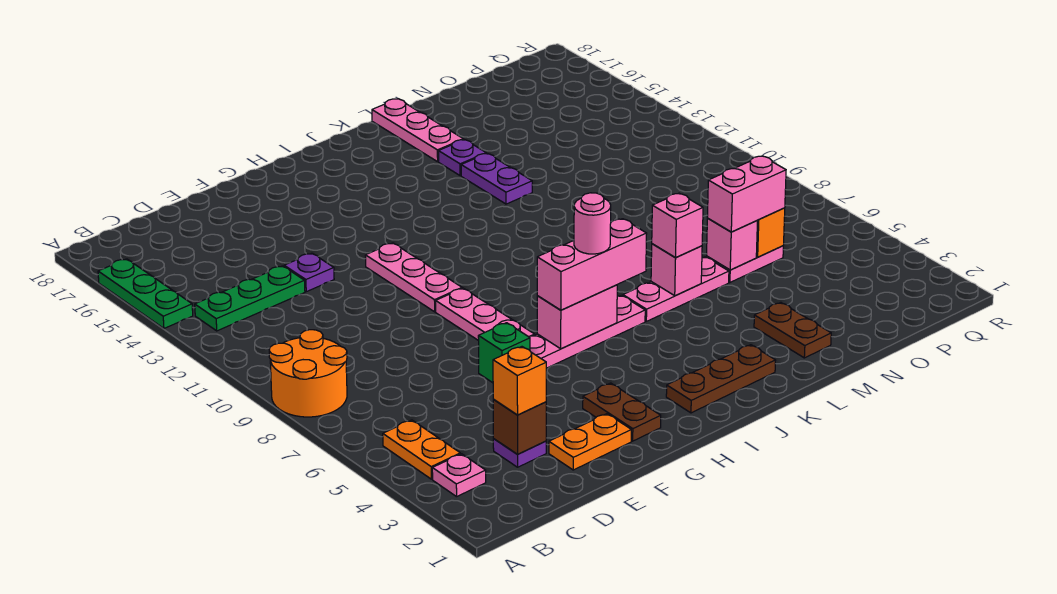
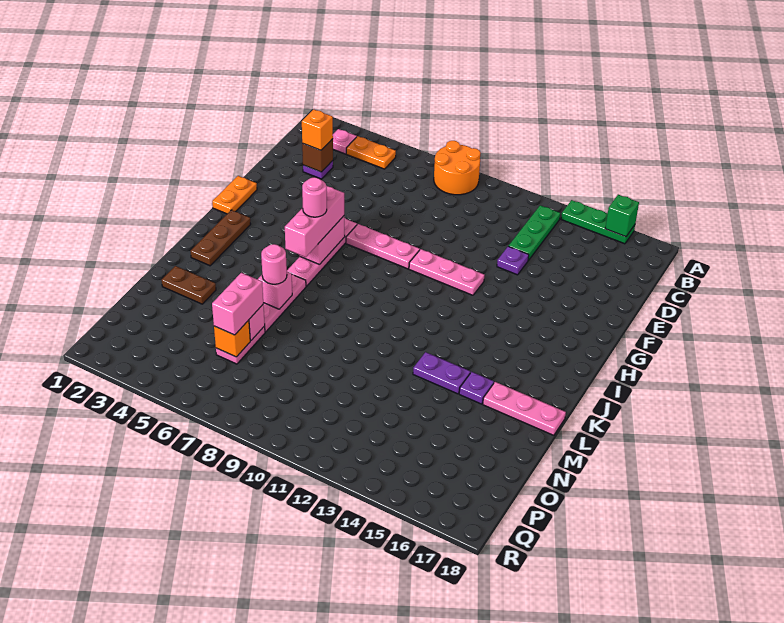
orange 1x2 plate [549,414,631,470] -> orange 1x2 plate moved to [212,176,257,214]
green 1x1 brick [478,323,530,383] -> green 1x1 brick moved to [605,195,639,237]
brown 1x2 plate [583,383,661,441] -> none
pink 1x1 brick [652,193,703,257] -> pink 1x1 round brick [261,244,287,284]

